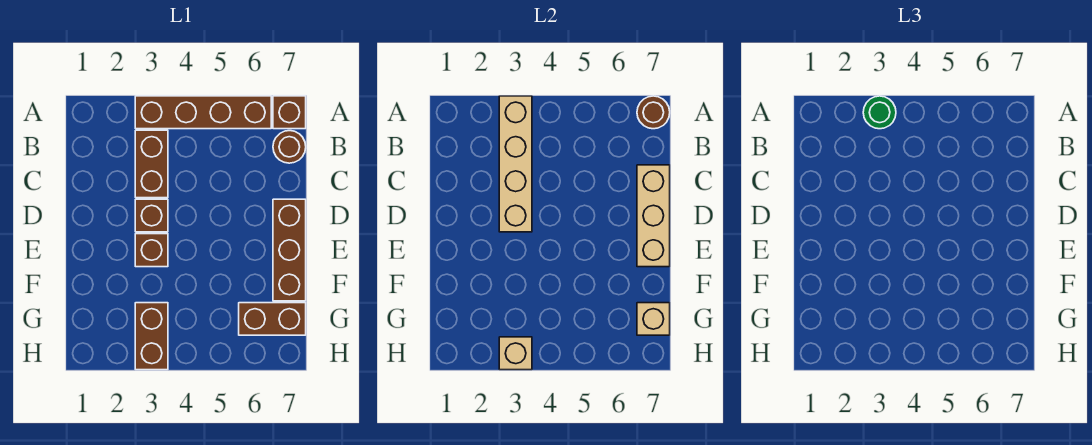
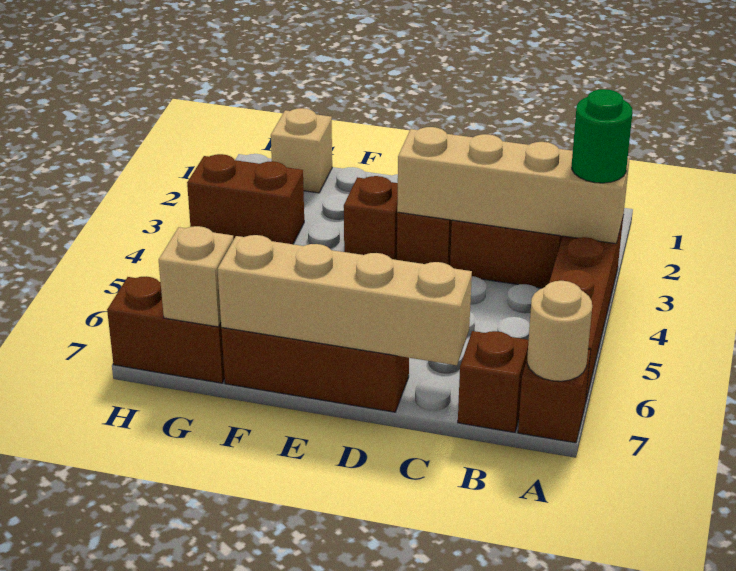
brown 1x1 round brick [637,96,670,129] -> tan 1x1 round brick [527,281,592,381]
brown 1x1 round brick [273,131,306,163] -> brown 1x1 brick [458,331,529,432]
tan 1x3 brick [637,165,670,267] -> tan 1x4 brick [218,235,472,365]
brown 1x2 brick [239,303,306,335] -> brown 1x2 brick turned to [107,276,225,383]
tan 1x1 brick [499,337,532,370] -> tan 1x1 brick moved to [271,108,332,193]

